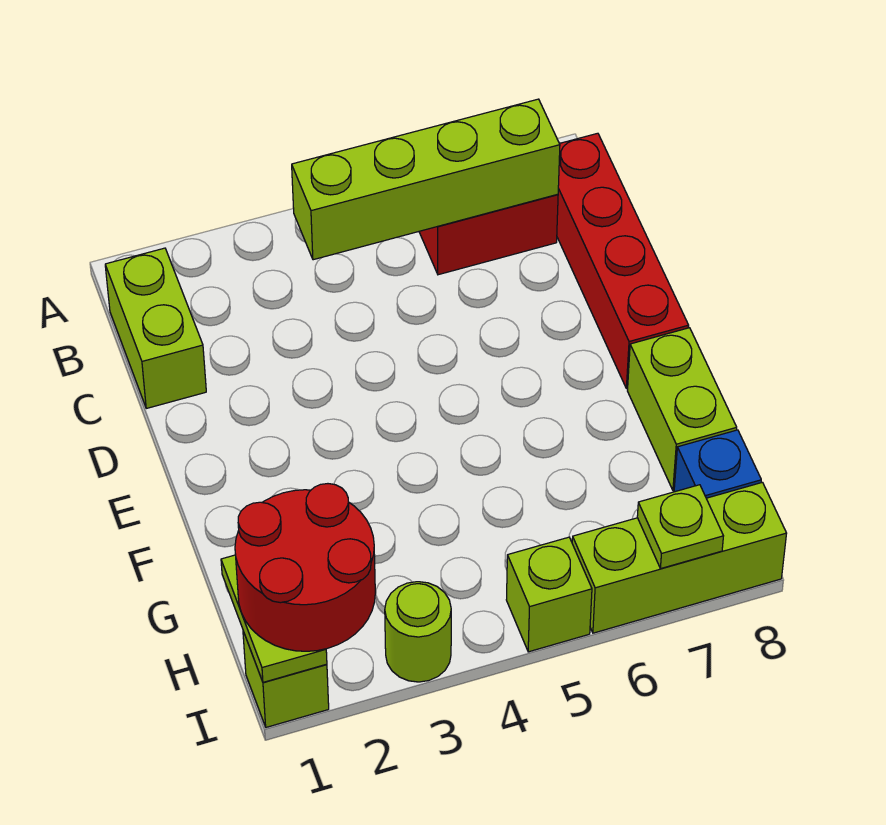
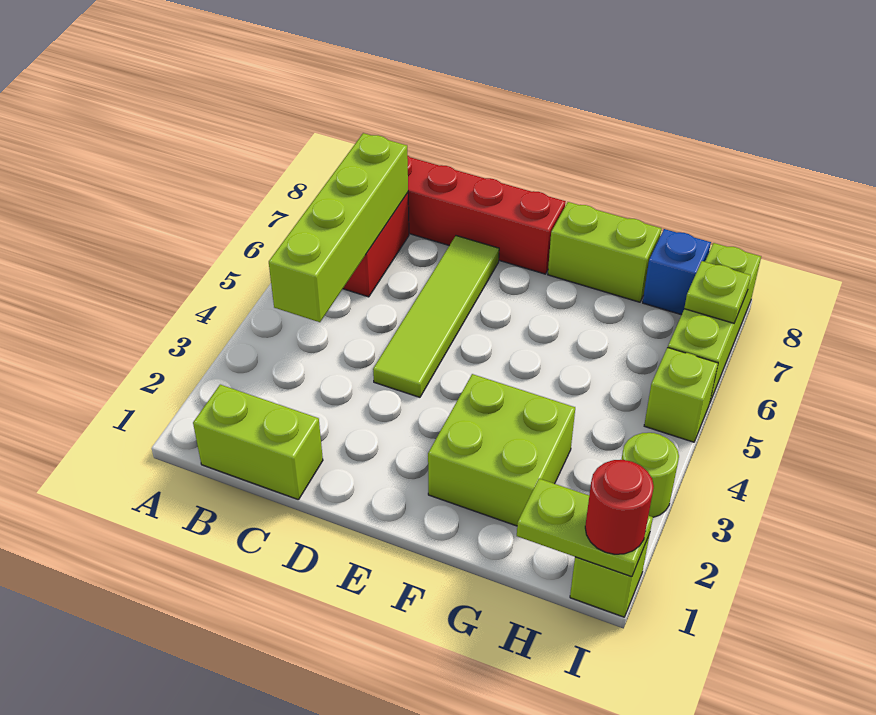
none -> lime 1x4 tile [373,236,499,397]
none -> lime 2x2 brick [428,374,575,526]
red 2x2 round brick [235,484,375,651] -> red 1x1 round brick [585,460,654,554]

